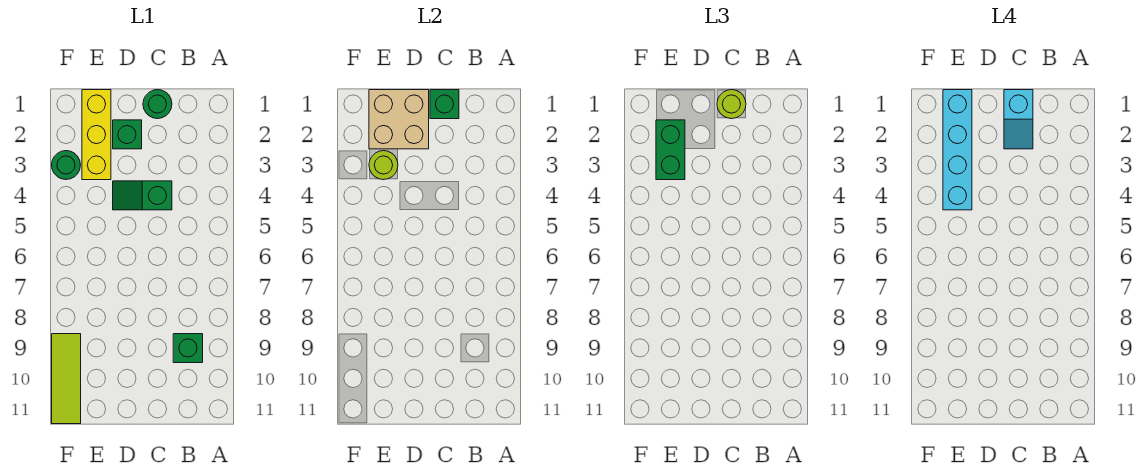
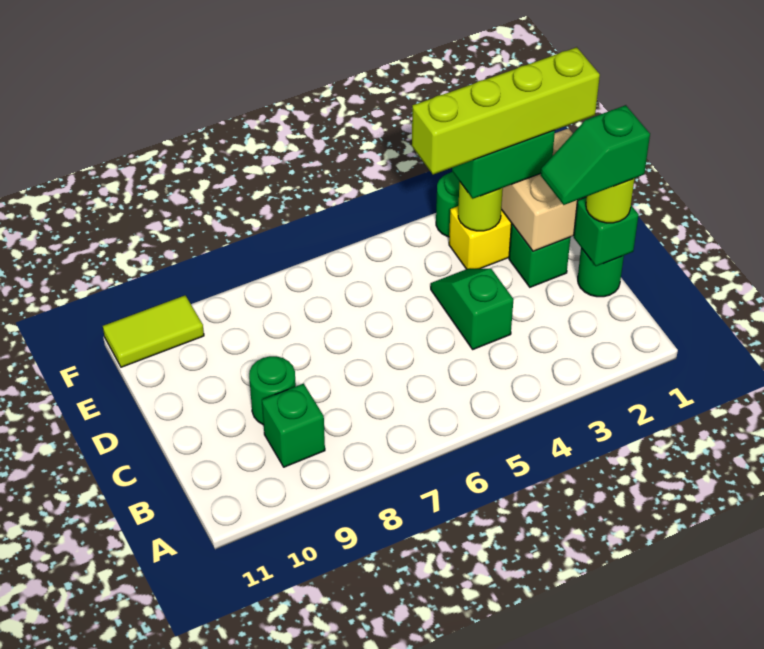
cyan 1x2 slope [1004,90,1033,149] -> green 1x2 slope [541,105,650,205]
none -> green 1x1 round brick [249,356,296,425]
cyan 1x4 brick [943,90,972,210] -> lime 1x4 brick [412,47,600,175]
lime 1x3 tile [52,334,81,424] -> lime 1x2 tile [103,295,204,367]

